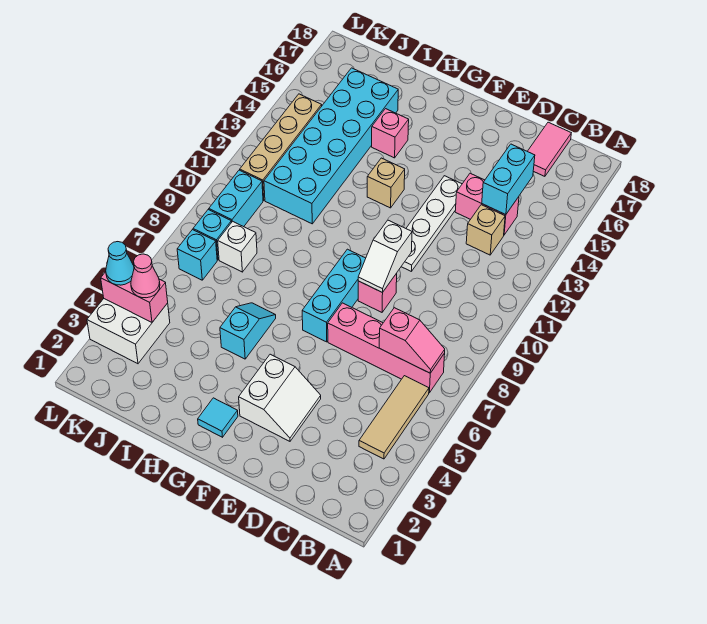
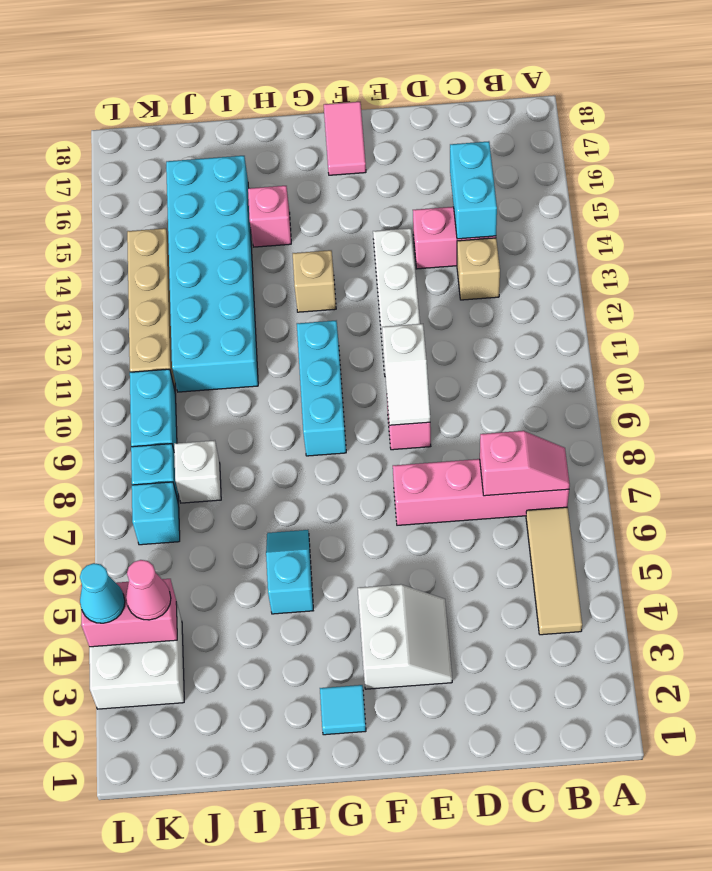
pink 1x2 tile [528,122,571,176] -> pink 1x2 tile moved to [324,102,366,175]
cyan 1x3 brick [302,249,366,342] -> cyan 1x3 brick moved to [297,321,346,456]

